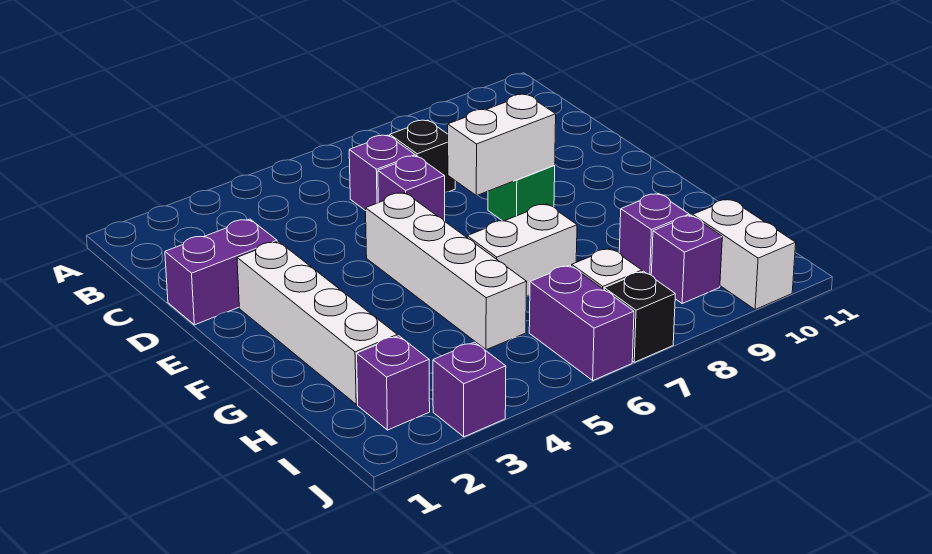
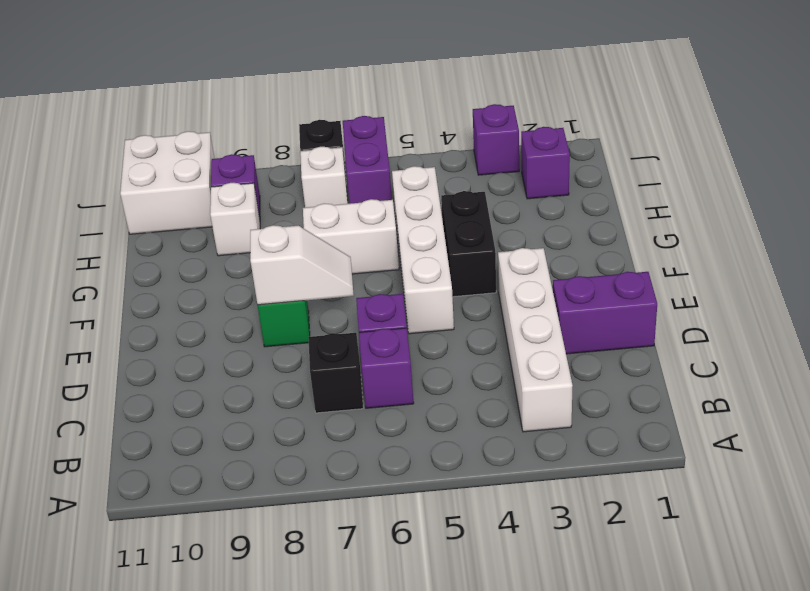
white 1x4 brick [237,241,397,404] -> white 1x4 brick moved to [498,248,573,432]
white 1x2 brick [448,94,556,196] -> white 1x2 slope [250,225,354,305]
none -> black 1x2 brick [441,191,496,297]
purple 1x1 brick [619,193,689,275] -> white 1x1 brick [210,183,260,256]
white 1x2 brick [693,199,796,310] -> white 2x2 brick [120,131,215,234]

